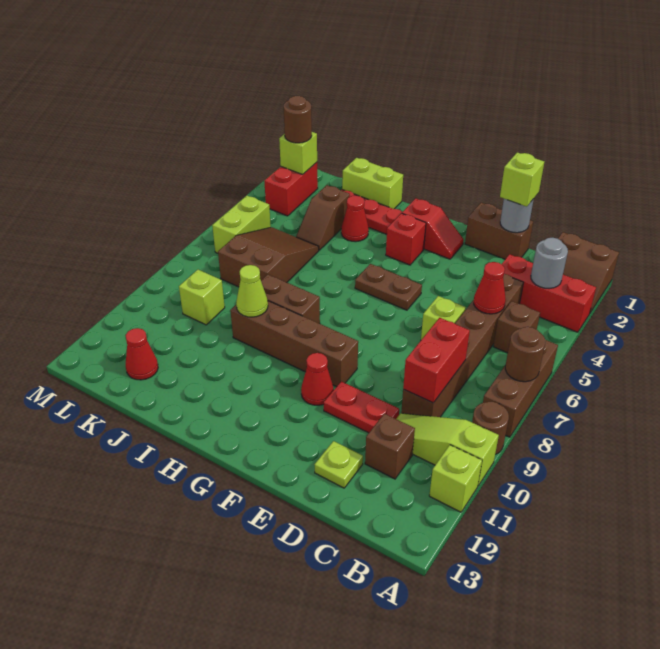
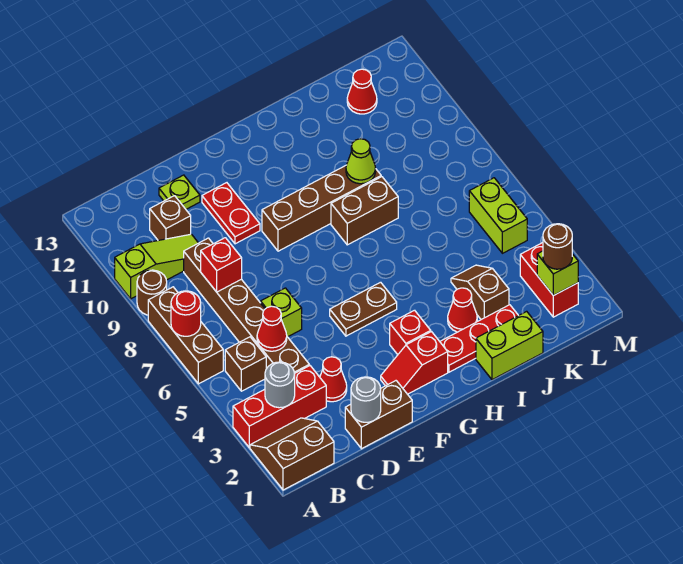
brown 1x1 round brick [505,327,545,382] -> red 1x1 round brick [171,291,201,336]
lime 1x1 brick [429,445,482,512] -> none
red 1x2 brick [403,318,470,403] -> red 1x1 brick [201,238,242,292]
lime 1x1 brick [500,152,544,207] -> none
red 1x2 plate [324,381,399,433] -> red 1x2 plate turned to [202,183,260,244]
red 1x1 cone [301,353,334,405] -> red 1x1 cone moved to [320,357,347,402]
brown 2x3 slope [218,227,319,287] -> none
lime 1x1 brick [179,270,225,325] -> none

